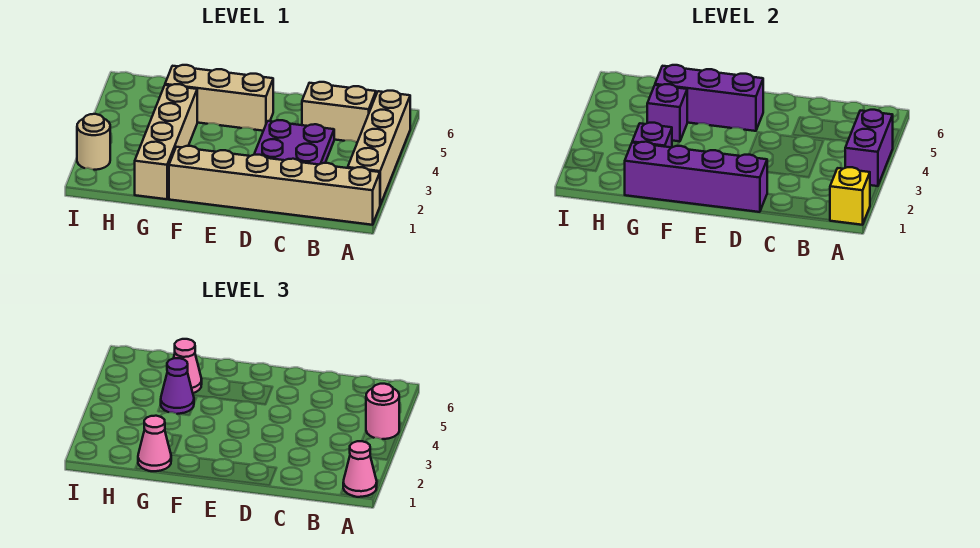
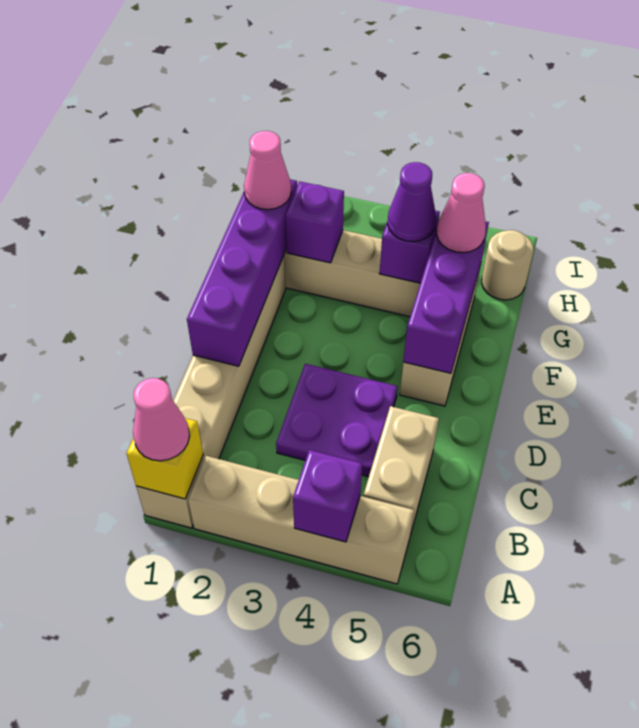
purple 1x2 brick [845,110,893,186] -> purple 1x1 brick [293,450,362,542]
pink 1x1 round brick [366,384,399,439] -> none
tan 1x1 round brick [77,114,110,170] -> tan 1x1 round brick moved to [482,230,534,300]

